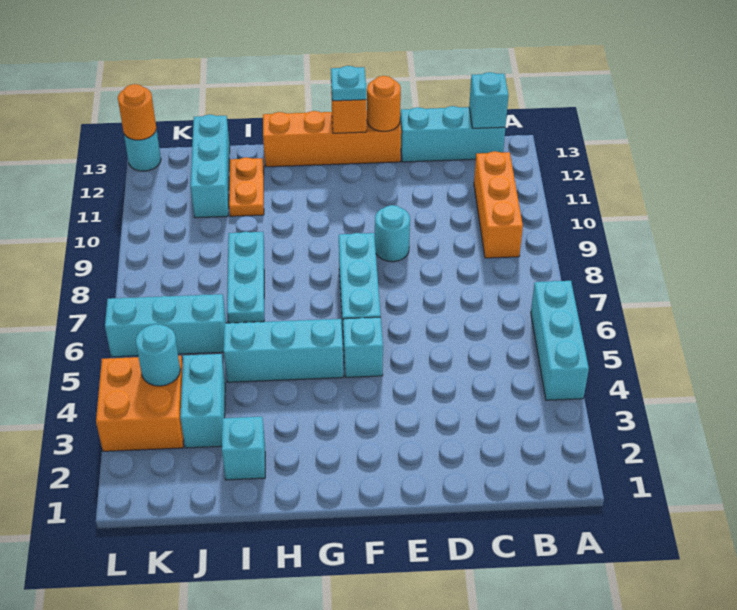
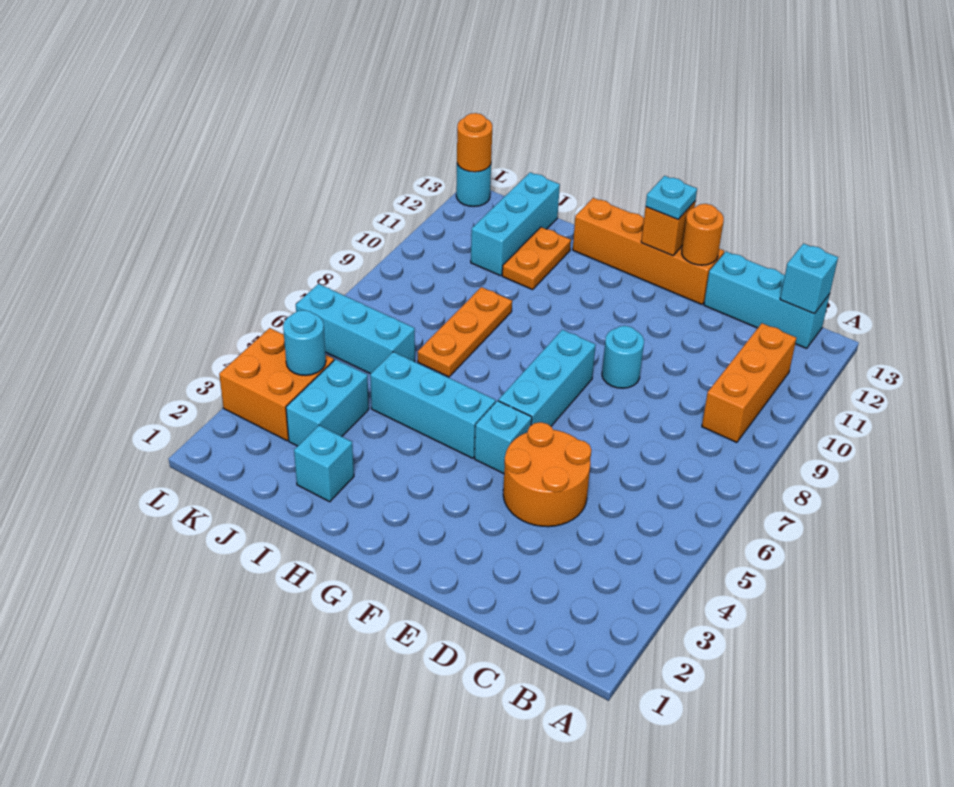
cyan 1x3 brick [531,281,589,400] -> none
none -> orange 2x2 round brick [503,422,591,527]
cyan 1x3 plate [227,232,264,323] -> orange 1x3 plate [418,287,512,377]

